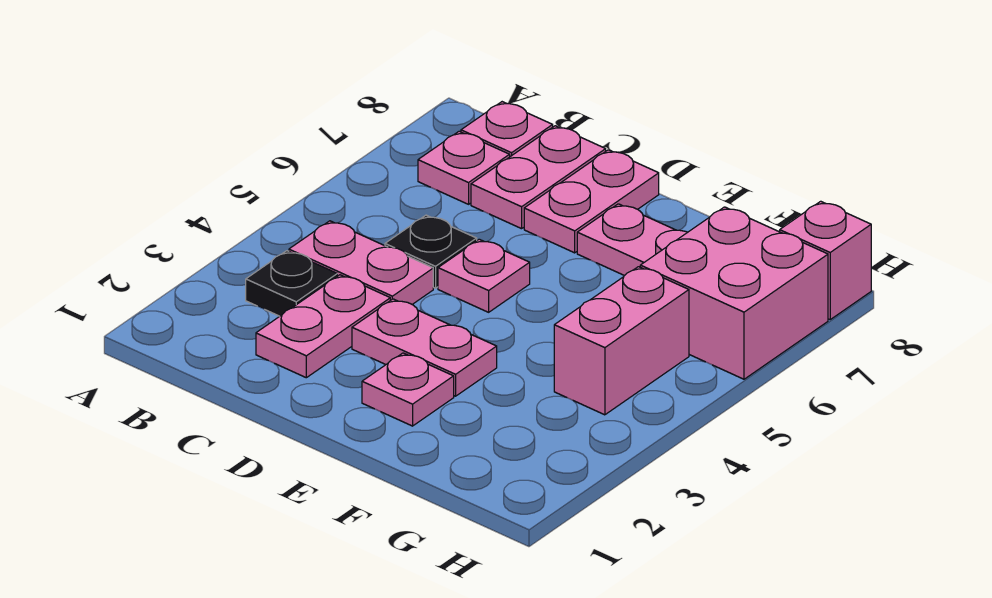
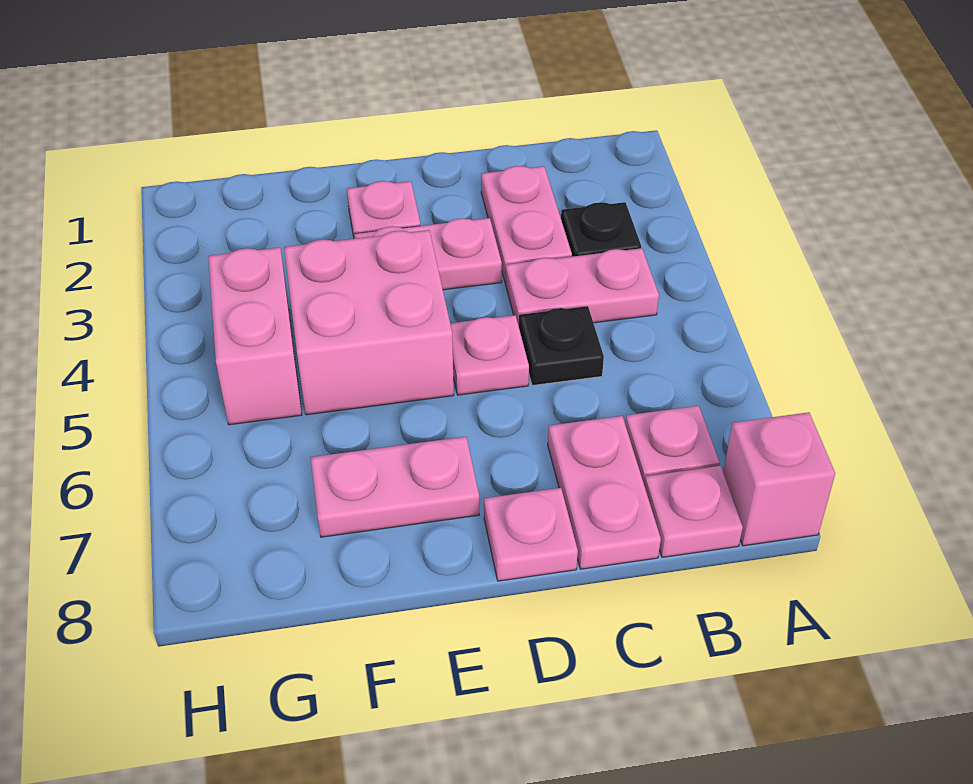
pink 1x2 plate [524,150,659,253] -> pink 1x1 plate [484,488,578,581]
pink 2x2 brick [640,207,828,379] -> pink 2x2 brick moved to [284,230,454,415]
pink 1x1 brick [780,201,871,320] -> pink 1x1 brick moved to [723,412,835,546]

